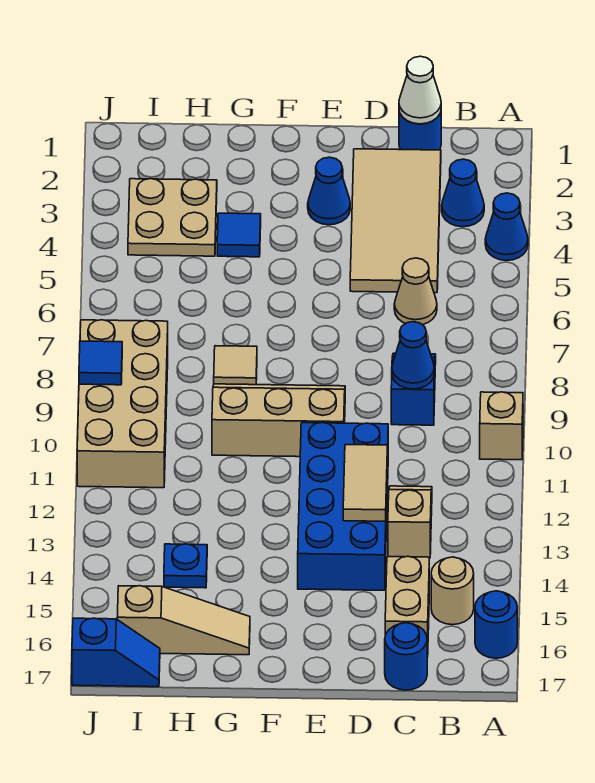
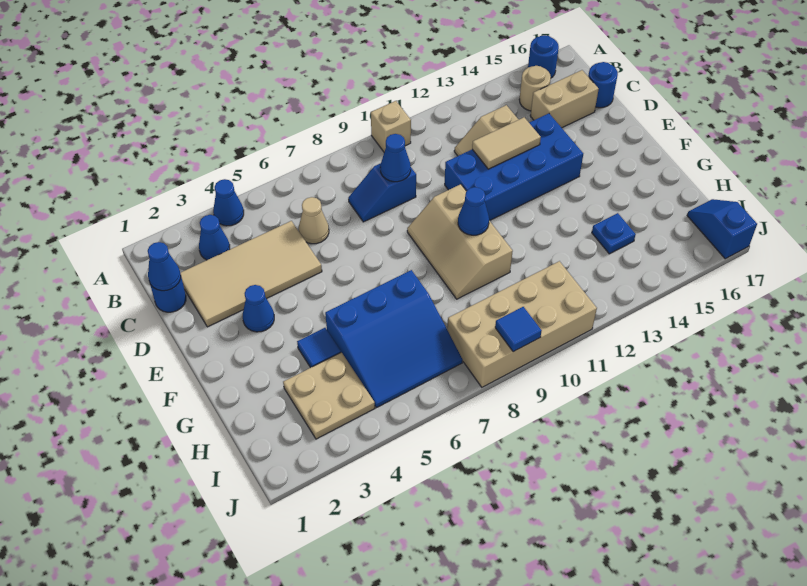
white 1x1 cone [399,56,441,124] -> blue 1x1 cone [148,242,181,291]
none -> blue 1x1 cone [458,187,489,235]
none -> blue 3x3 slope [325,270,463,408]
tan 1x1 tile [214,346,257,385] -> none
tan 1x3 slope [117,586,250,655] -> none

